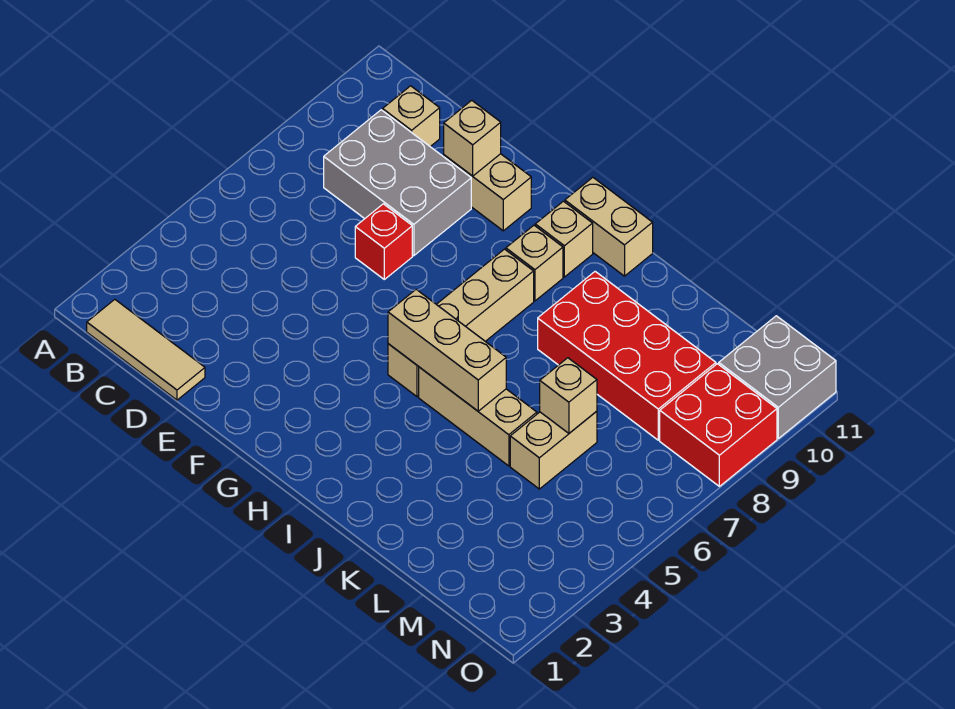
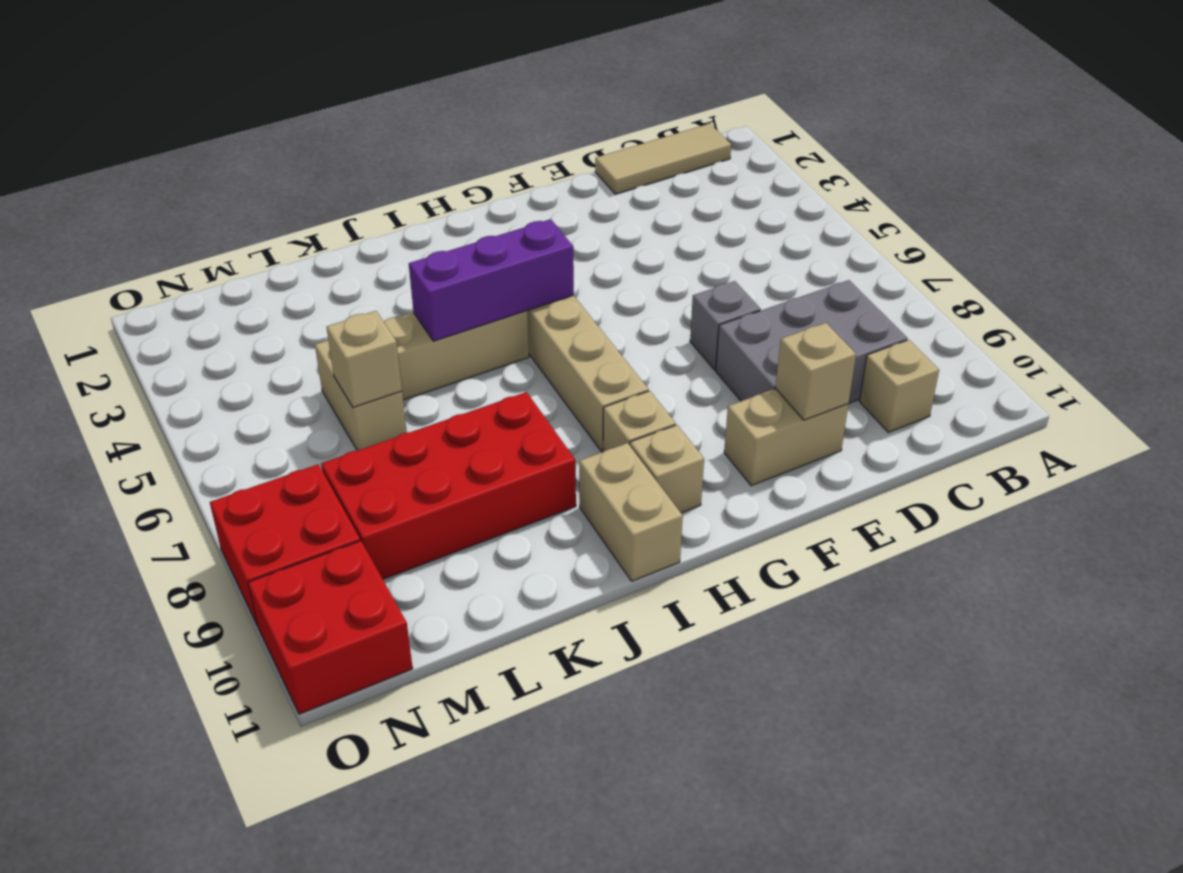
red 1x1 brick [355,204,412,279] -> grey 1x1 brick [690,281,761,370]
tan 1x3 brick [388,289,506,411] -> purple 1x3 brick [409,219,574,341]
tan 1x2 brick [565,177,653,276] -> tan 1x2 brick turned to [579,443,683,581]
grey 2x2 brick [719,316,836,438] -> red 2x2 brick [248,541,413,714]

